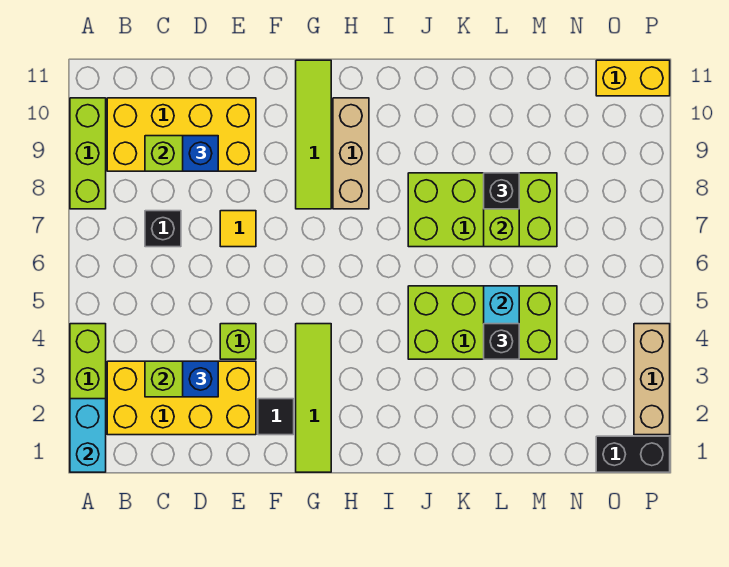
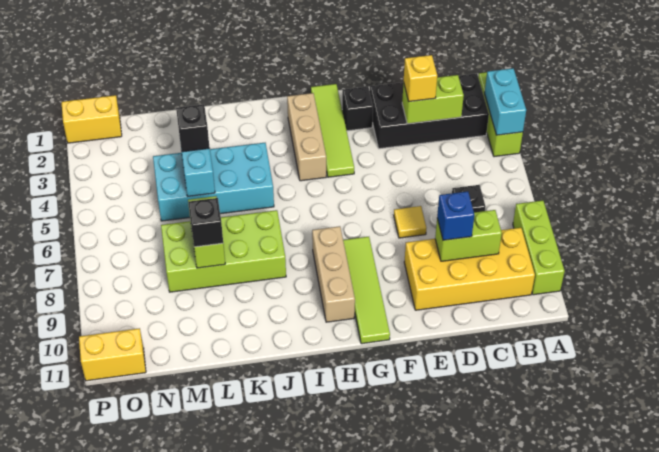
cyan 1x2 brick [70,399,106,472] -> cyan 1x2 brick moved to [485,68,526,135]
yellow 2x4 brick [107,361,256,435] -> black 2x4 brick [370,74,489,149]
blue 1x1 brick [183,361,218,397] -> yellow 1x1 brick [404,55,437,102]
lime 1x1 brick [220,324,256,359] -> none
black 1x1 tile [258,399,294,435] -> black 1x1 brick [342,87,373,131]
lime 2x4 brick [408,286,557,359] -> cyan 2x4 brick [153,143,274,221]
black 1x2 brick [596,436,670,472] -> yellow 1x2 brick [62,95,122,143]
tan 1x3 brick [634,324,670,435] -> tan 1x3 brick moved to [287,93,326,181]

